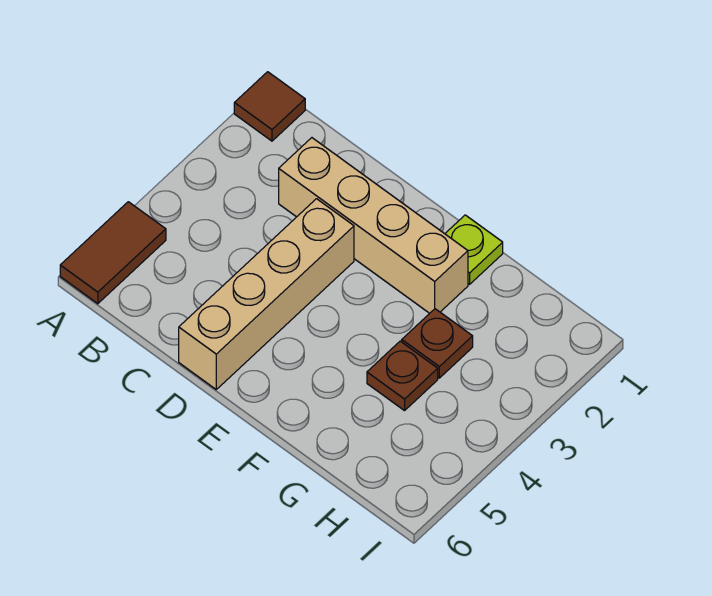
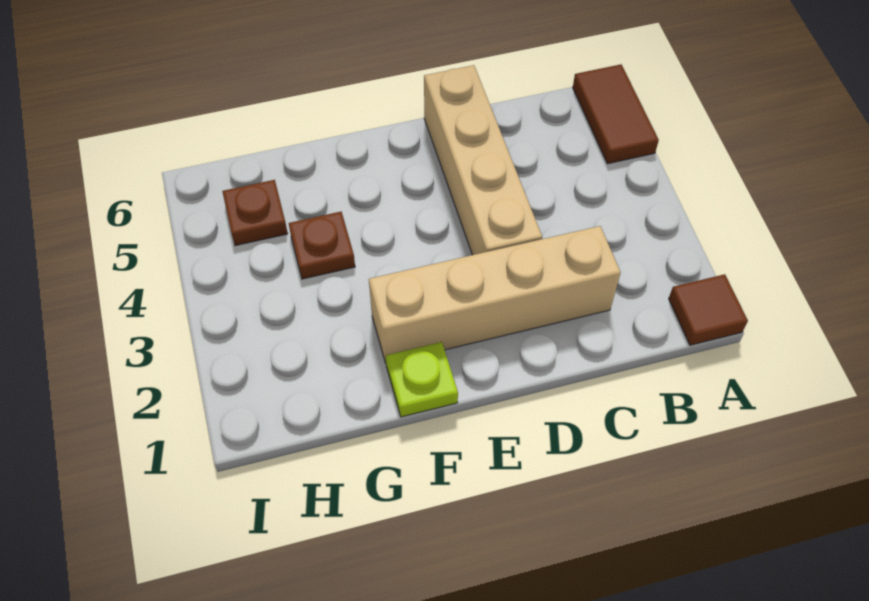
brown 1x1 plate [402,309,473,378] -> brown 1x1 plate moved to [222,180,288,246]

